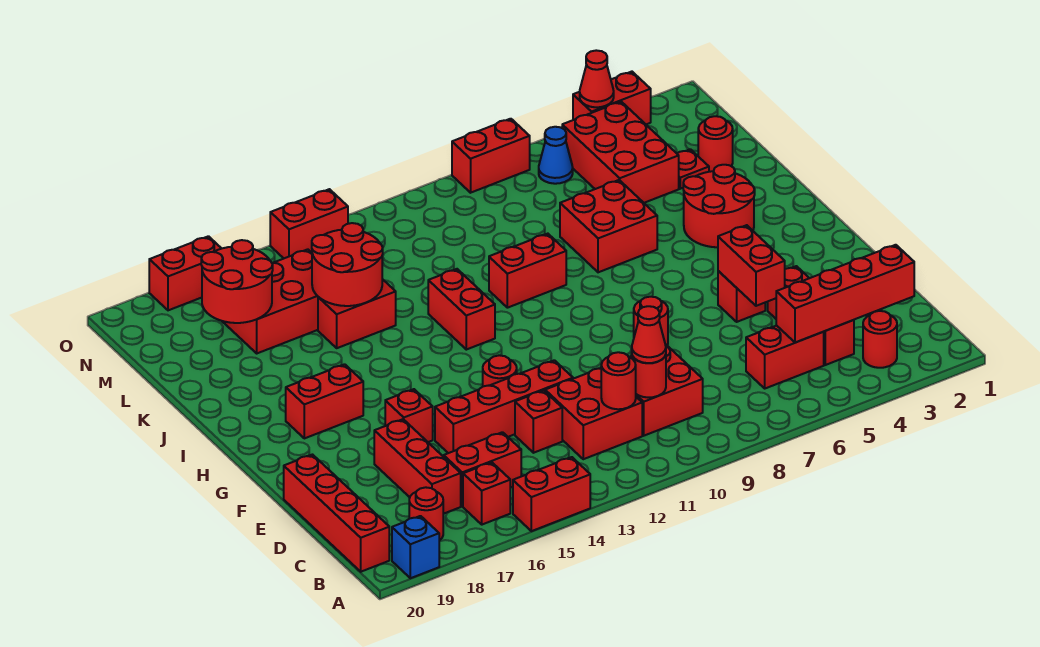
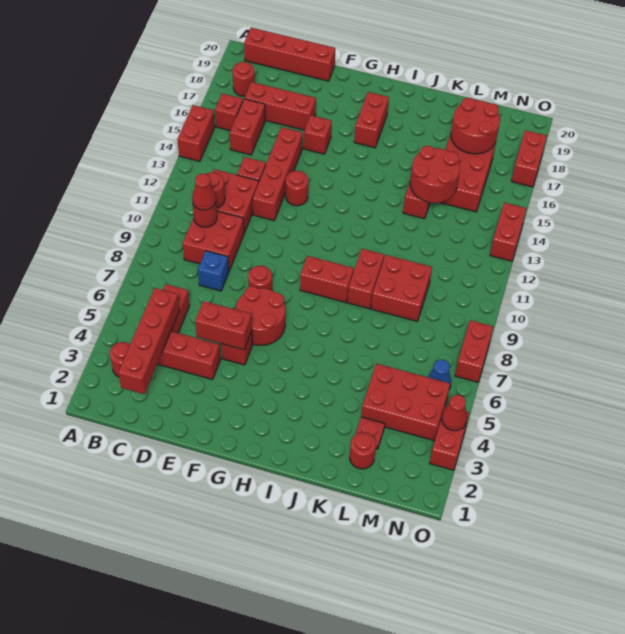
blue 1x1 brick [392,516,439,578] -> blue 1x1 brick moved to [198,251,229,291]
red 2x2 round brick [683,165,755,247] -> red 2x2 round brick moved to [236,286,285,345]
red 1x2 brick [428,269,495,350] -> red 1x2 brick moved to [300,256,354,303]
red 2x2 brick [560,180,657,272] -> red 2x2 brick moved to [371,255,432,321]

